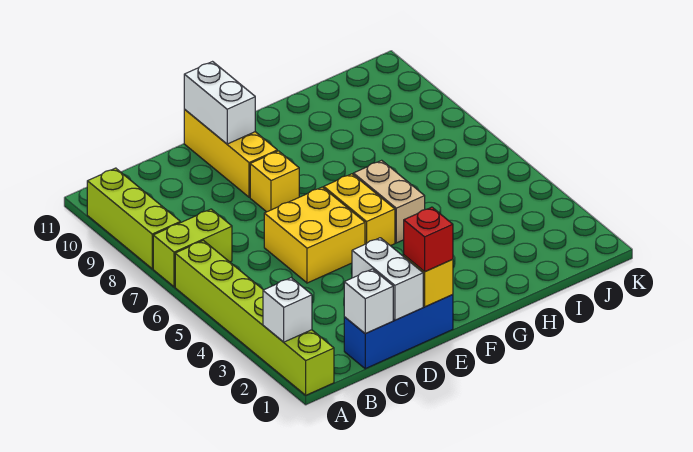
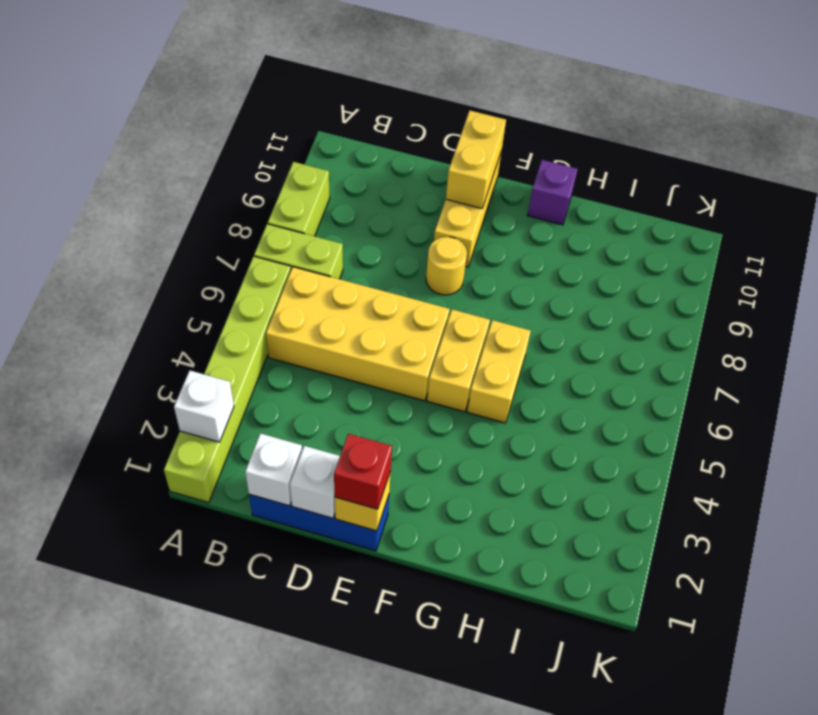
lime 1x3 brick [87,168,180,269] -> lime 1x2 brick [268,162,330,236]
white 1x2 brick [352,238,423,320] -> white 1x1 brick [290,446,340,518]
yellow 2x2 brick [264,187,365,283] -> yellow 2x4 brick [266,267,450,401]
yellow 1x1 brick [250,151,299,212] -> yellow 1x1 round brick [426,237,467,295]
white 1x2 brick [184,62,255,144] -> yellow 1x2 brick [446,111,506,209]
tan 1x2 brick [353,160,425,243] -> yellow 1x2 brick [467,320,531,423]
none -> purple 1x1 brick [528,160,578,225]

